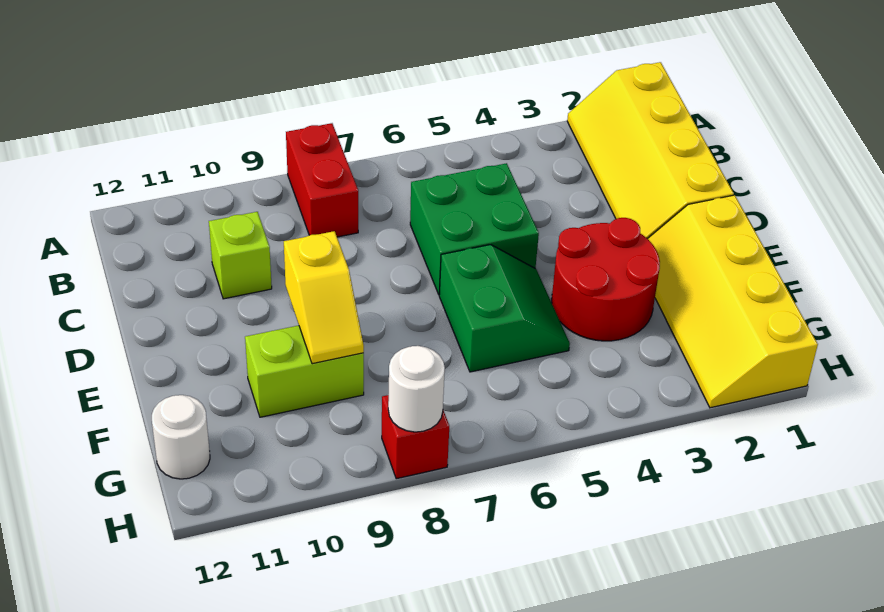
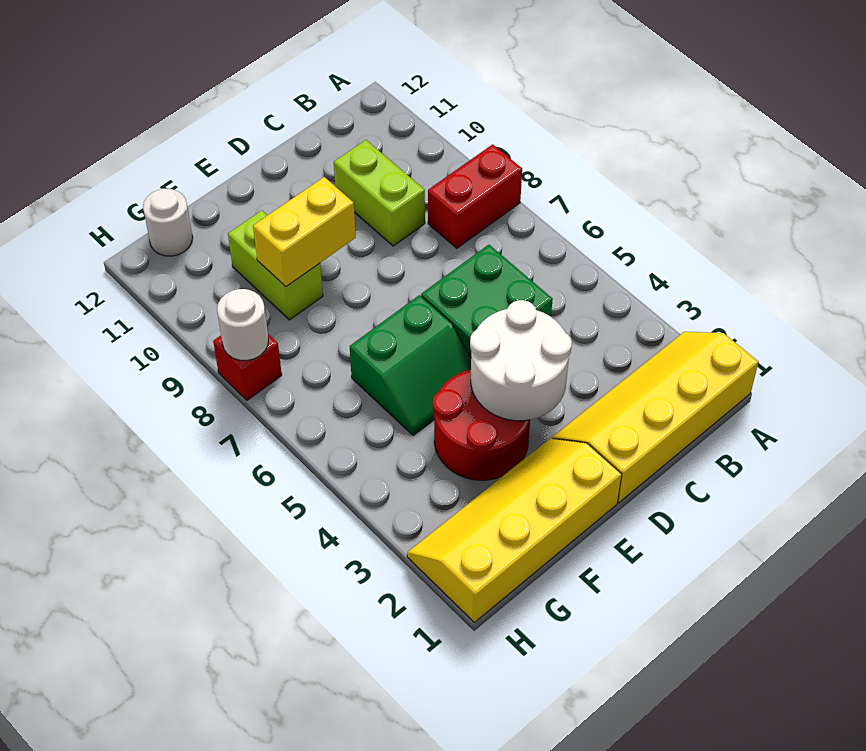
lime 1x1 brick [209,212,272,299] -> lime 1x2 brick [334,140,425,246]
none -> white 2x2 round brick [470,300,572,421]
yellow 1x2 slope [284,231,364,364] -> yellow 1x2 brick [253,177,356,287]

